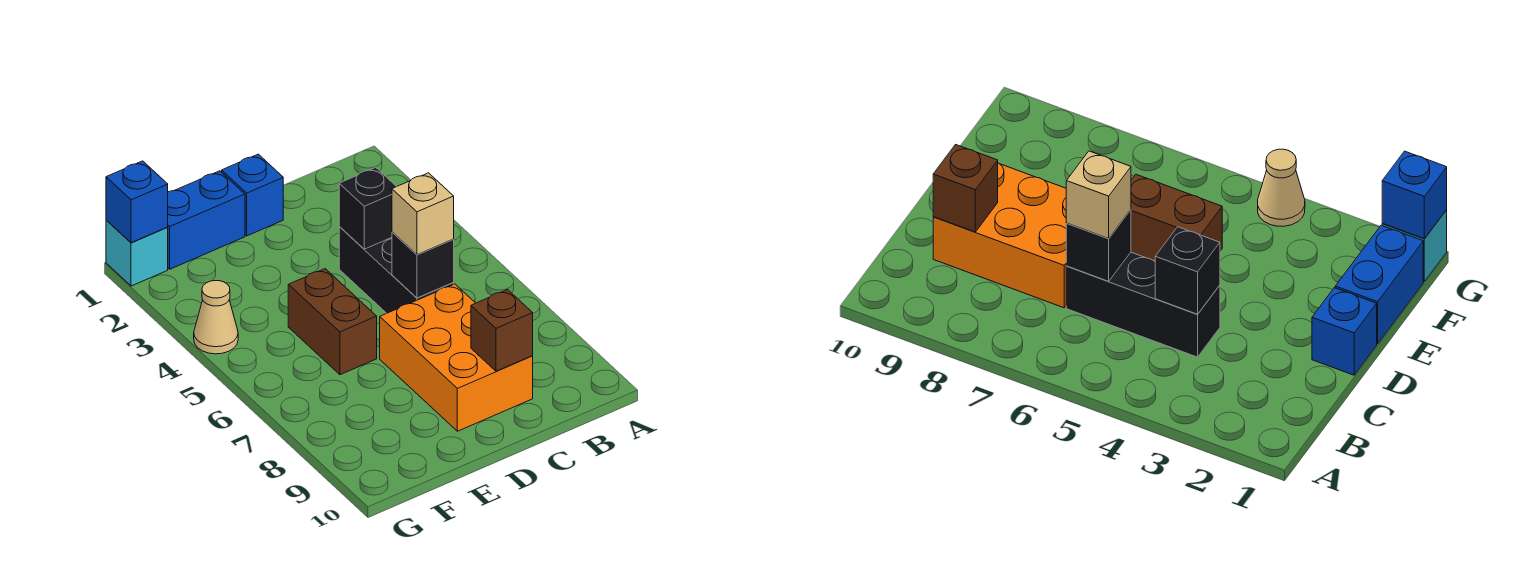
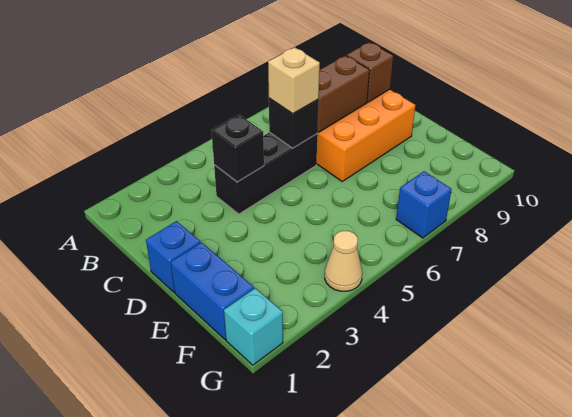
brown 1x2 brick [288,269,377,375] -> brown 1x2 brick moved to [318,55,369,132]
blue 1x1 brick [106,161,168,243] -> blue 1x1 brick moved to [396,171,452,238]

